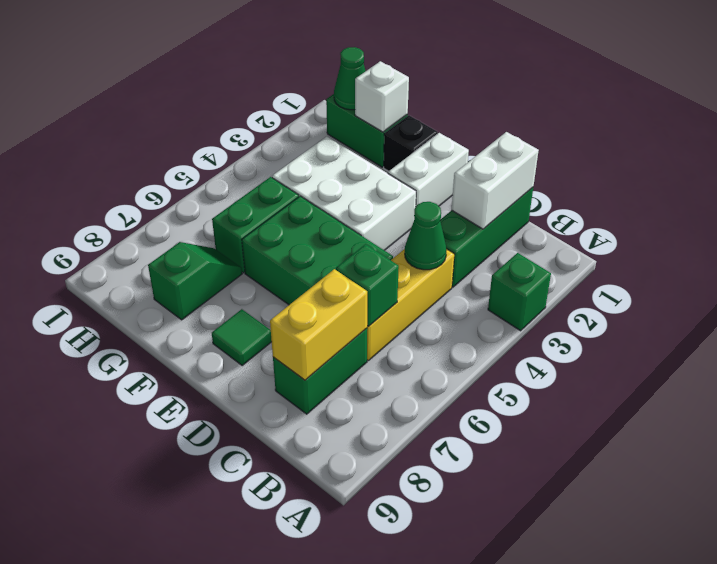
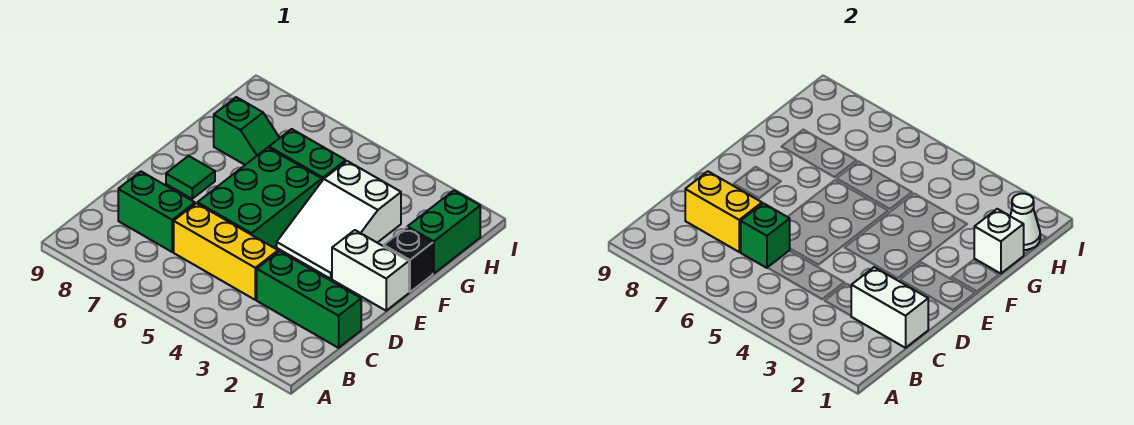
green 1x1 brick [488,253,551,331] -> none
green 1x1 cone [405,202,446,270] -> none
white 2x3 brick [272,137,416,250] -> white 2x3 slope [277,161,401,279]
green 1x1 cone [334,47,365,110] -> white 1x1 cone [1010,194,1040,250]

